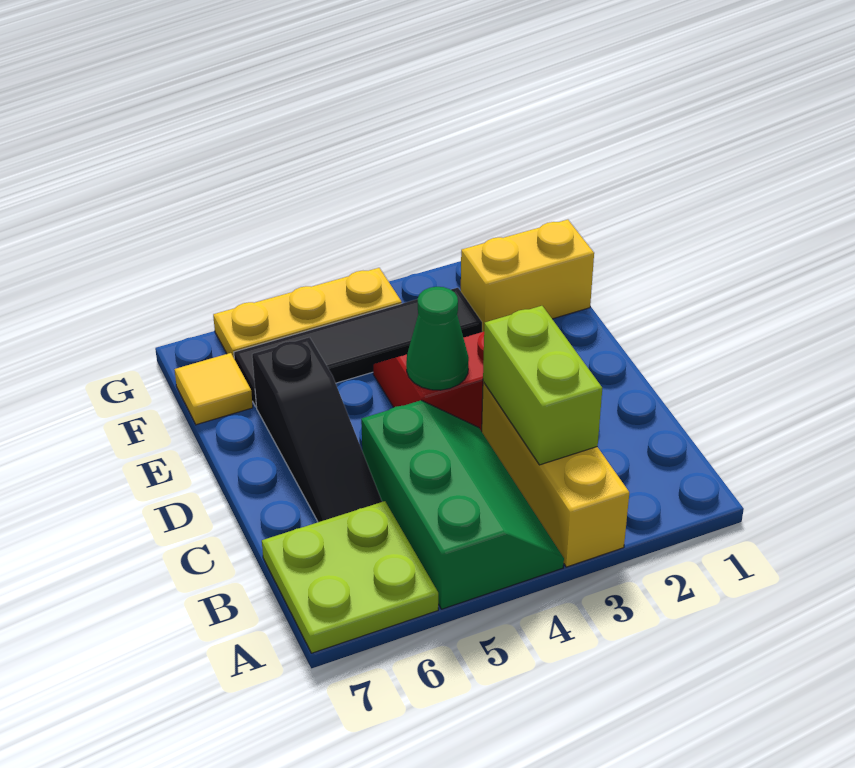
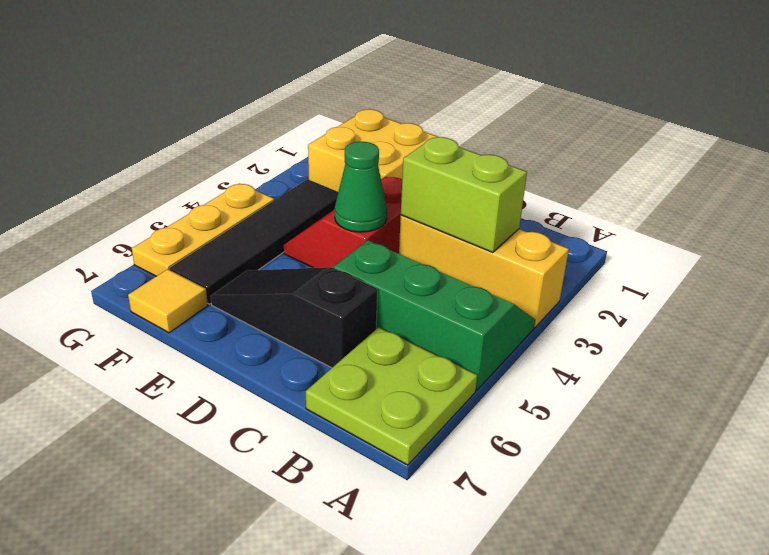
black 1x3 slope [252,337,382,522] -> black 1x3 slope turned to [211,267,377,368]
yellow 1x2 brick [461,220,594,332] -> yellow 2x2 brick [308,109,437,192]

